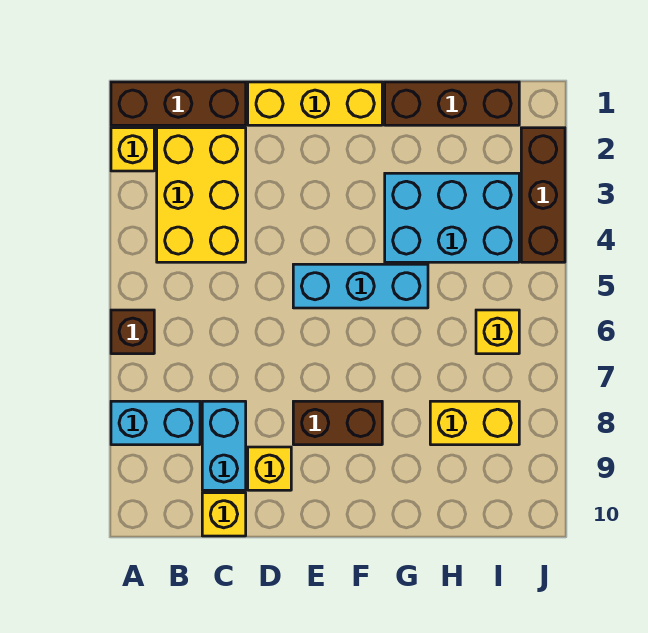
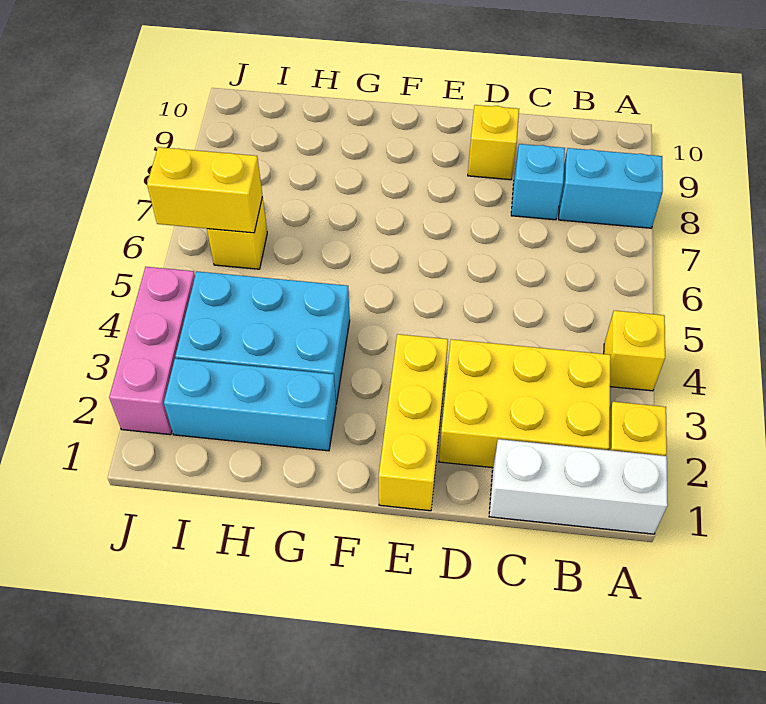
brown 1x3 brick [111,82,246,125] -> white 1x3 brick [489,439,668,534]
brown 1x1 brick [111,310,154,354] -> none
yellow 2x3 brick [157,128,246,262] -> yellow 2x3 brick turned to [439,339,611,468]
cyan 1x2 brick [202,401,246,490] -> cyan 1x1 brick [511,144,565,220]
yellow 1x1 brick [202,493,246,536] -> yellow 1x1 brick moved to [604,311,665,391]
yellow 1x3 brick [248,82,382,125] -> yellow 1x3 brick turned to [379,334,448,511]
cyan 1x3 brick [293,264,428,308] -> cyan 1x3 brick moved to [164,359,336,451]
brown 1x2 brick [293,401,382,445] -> none
brown 1x3 brick [385,82,519,125] -> none
yellow 1x2 brick [430,401,519,445] -> yellow 1x2 brick moved to [147,147,263,233]
brown 1x3 brick [521,128,565,262] -> pink 1x3 brick [109,267,195,435]

